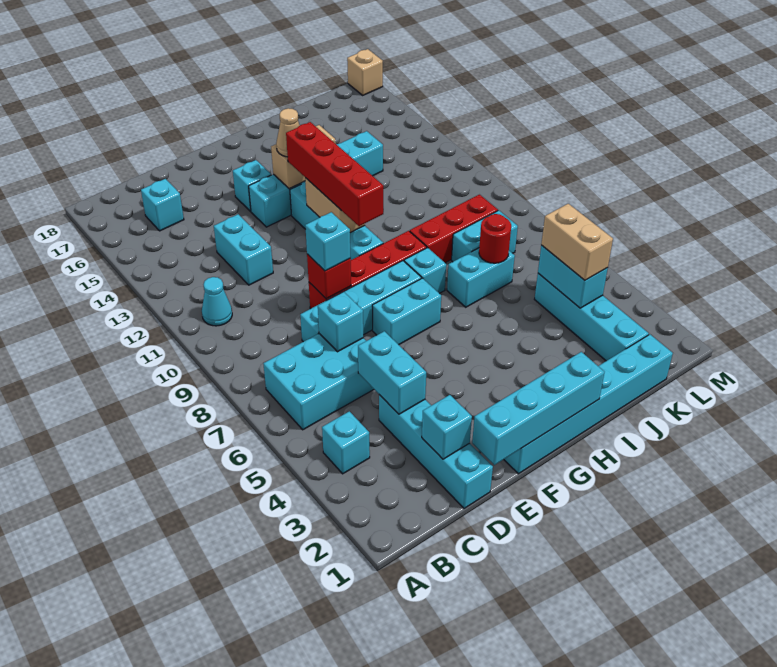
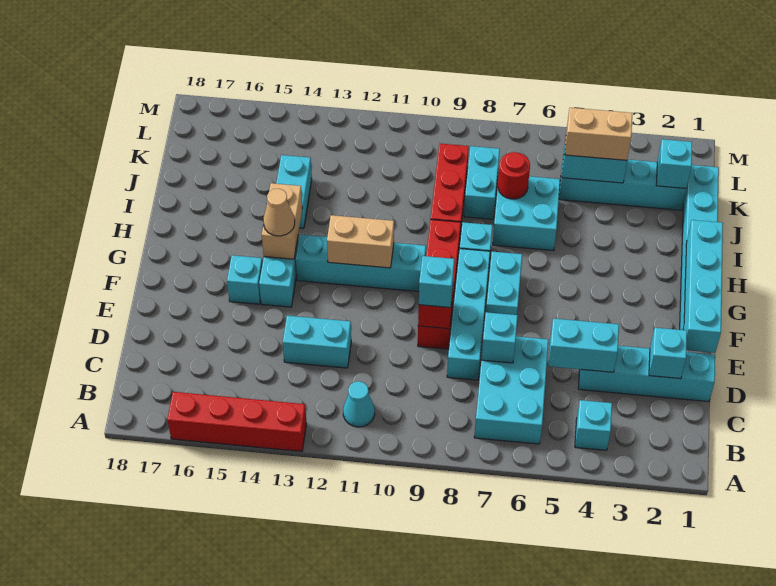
cyan 1x1 brick [141,179,184,231] -> cyan 1x1 brick moved to [656,139,692,188]
red 1x4 brick [286,122,383,226] -> red 1x4 brick moved to [167,392,307,451]
cyan 1x2 brick [447,248,515,307] -> cyan 2x2 brick [493,176,560,251]
tan 1x1 brick [347,49,383,95] -> none

